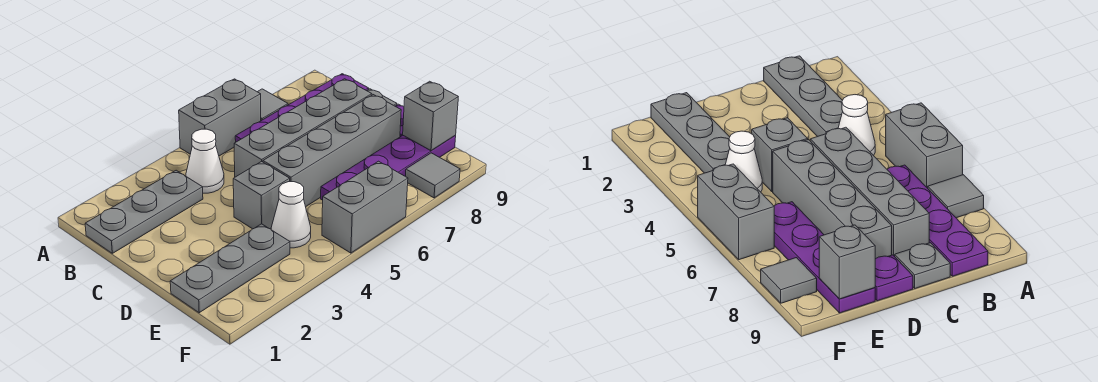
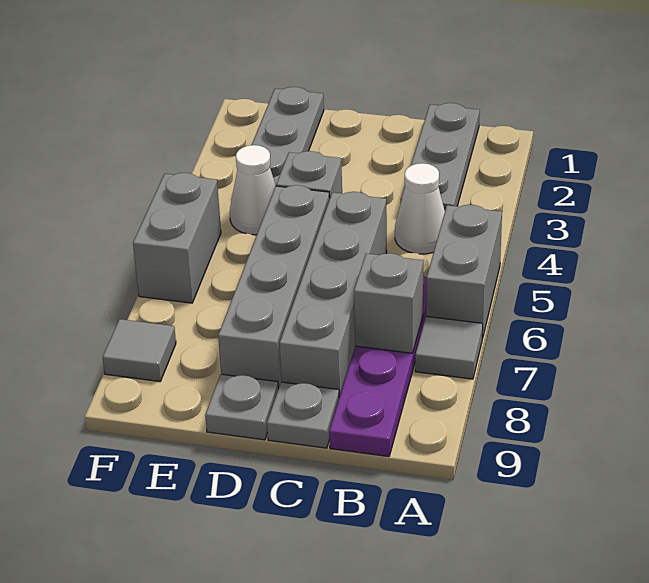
purple 1x1 plate [875,255,913,301] -> grey 1x1 plate [205,374,278,440]
purple 1x4 plate [321,136,456,200] -> none
grey 1x1 brick [403,81,458,151] -> grey 1x1 brick moved to [354,253,423,353]

